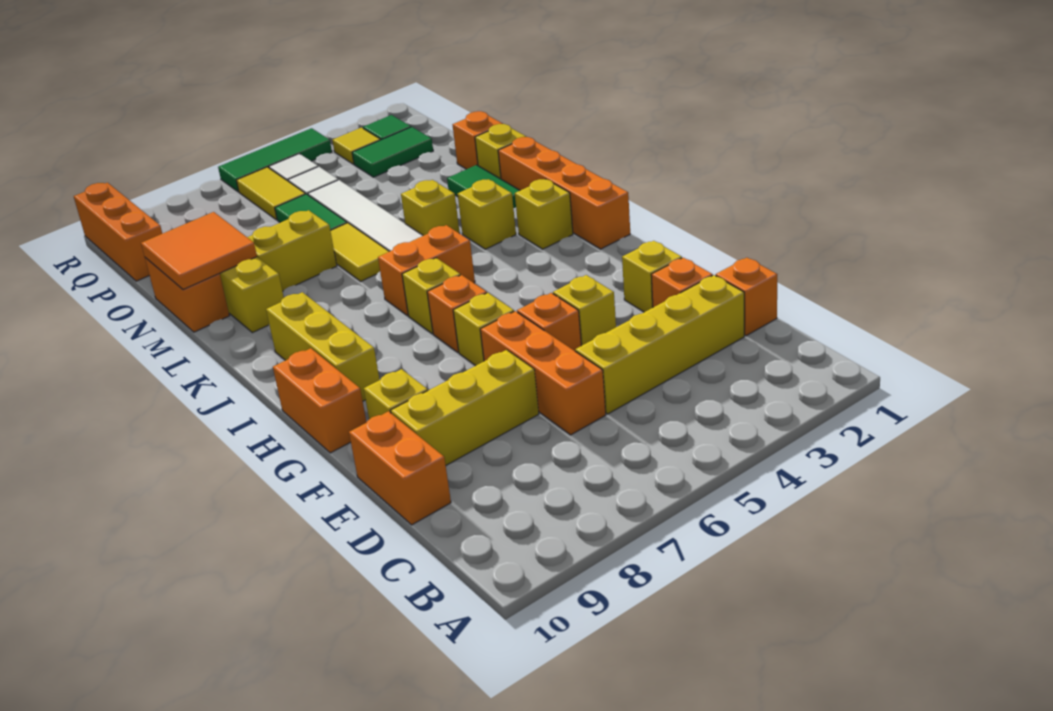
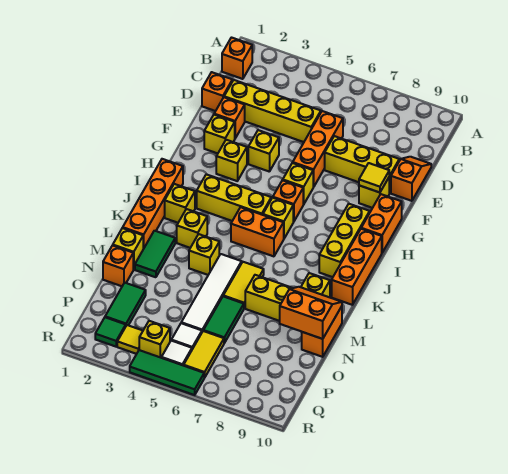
orange 1x2 brick [349,411,451,525] -> orange 1x2 slope [391,157,431,201]
orange 1x1 brick [517,293,581,351] -> orange 1x1 brick moved to [222,38,252,79]
none -> yellow 1x1 tile [359,163,389,193]
none -> yellow 1x1 brick [216,140,247,181]
none -> yellow 1x3 brick [197,174,271,221]
orange 2x2 tile [141,212,257,290] -> orange 2x2 slope [280,287,342,339]
green 1x2 tile [352,127,433,177] -> green 1x2 tile turned to [105,283,146,325]
orange 1x3 brick [74,183,162,281] -> orange 1x3 brick moved to [332,229,382,305]
none -> yellow 1x1 brick [139,321,170,358]

